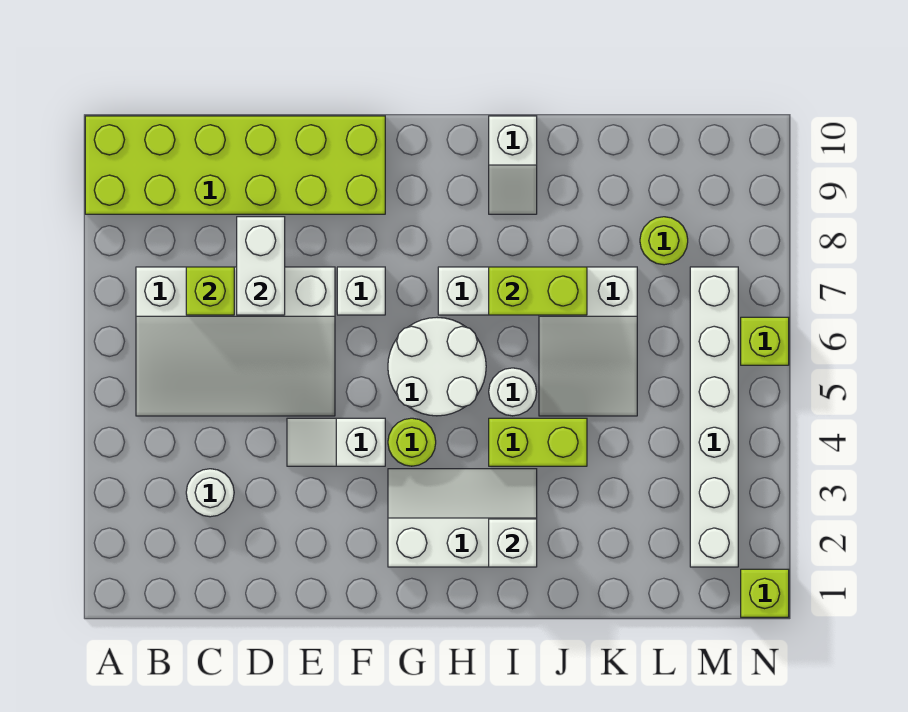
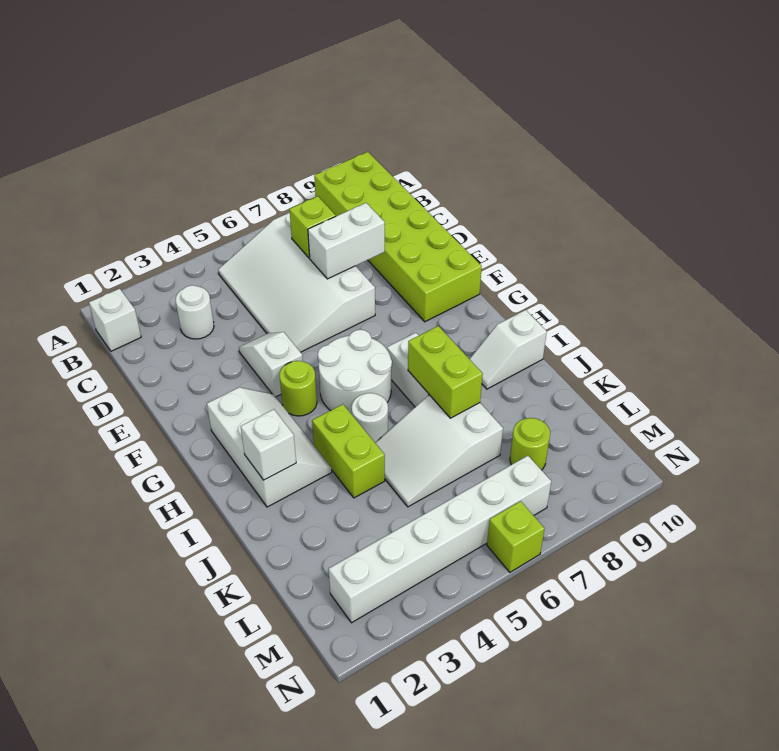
white 1x1 brick [337,267,385,315] -> white 1x1 brick moved to [89,289,141,351]
lime 1x1 brick [741,569,789,617] -> none

